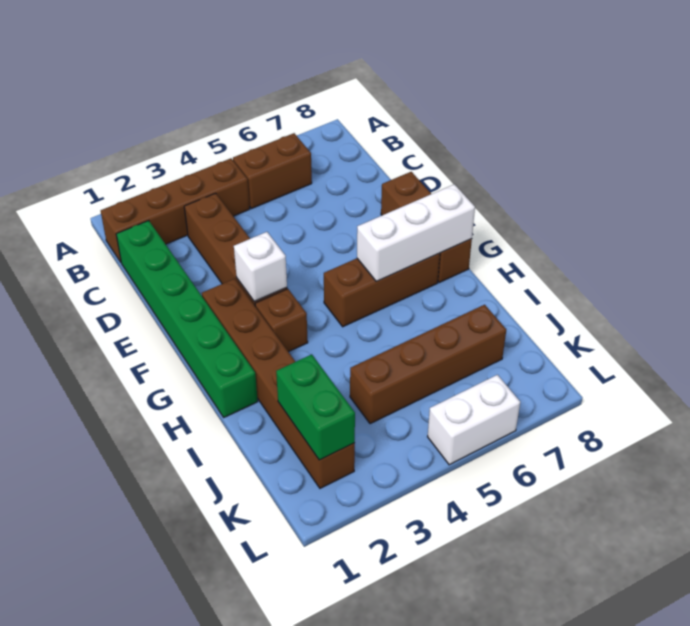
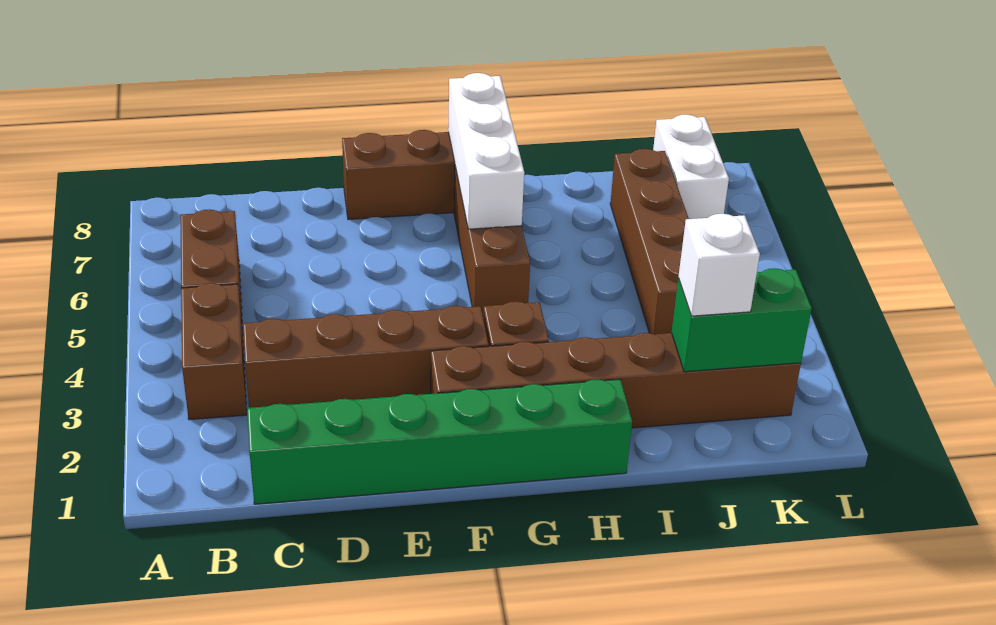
brown 1x4 brick [101,158,250,262] -> brown 1x2 brick [181,283,247,420]
white 1x1 brick [234,232,287,301] -> white 1x1 brick moved to [679,214,760,316]
white 1x2 brick [428,375,520,465] -> white 1x2 brick moved to [653,115,729,219]

